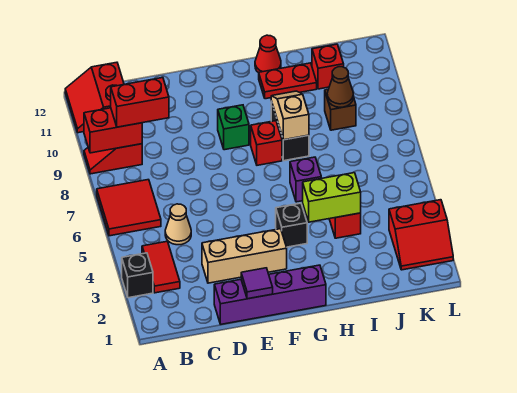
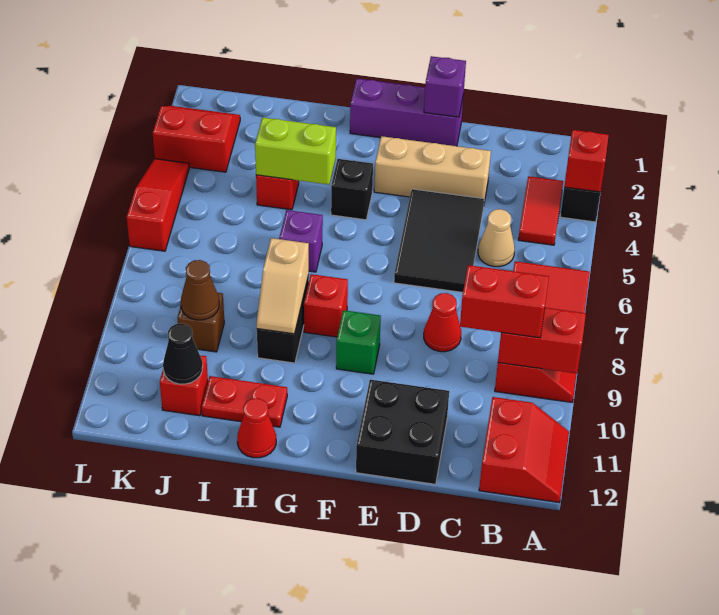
none -> red 1x1 brick [564,130,609,192]
purple 1x4 brick [214,265,326,324] -> purple 1x3 brick [350,79,464,146]
none -> black 2x3 tile [394,189,484,292]
none -> red 1x1 cone [424,293,461,352]
none -> black 2x2 brick [356,380,449,484]
purple 1x1 tile [241,268,273,299] -> purple 1x1 brick [424,56,466,117]
none -> black 1x1 cone [163,323,203,384]
none -> red 1x3 slope [127,159,189,251]

